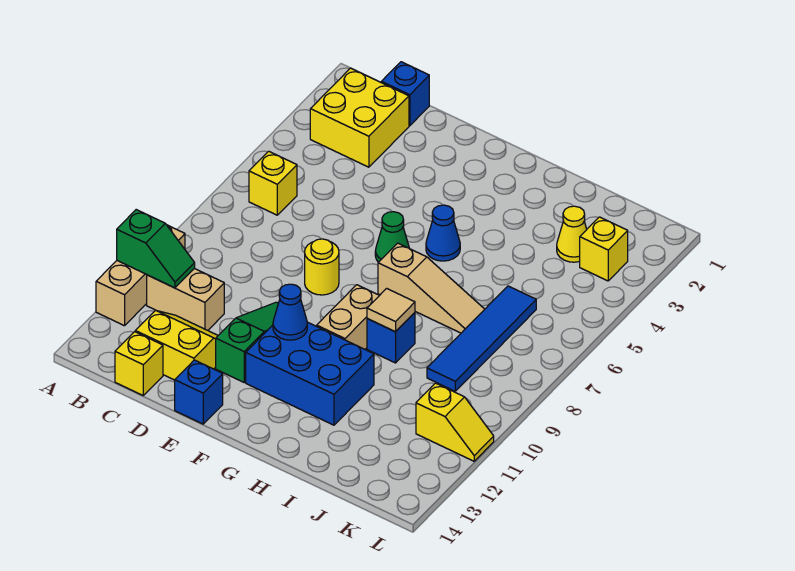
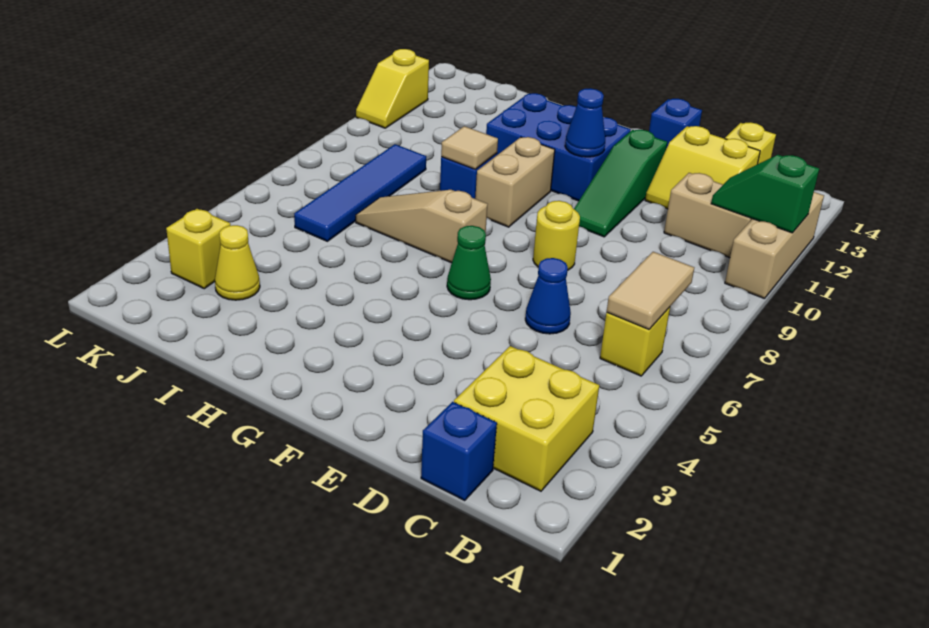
none -> tan 1x2 tile [607,252,694,329]
blue 1x1 cone [426,205,460,261] -> blue 1x1 cone moved to [525,258,571,334]
yellow 1x2 slope [416,383,494,461] -> yellow 1x2 slope turned to [356,49,429,128]

